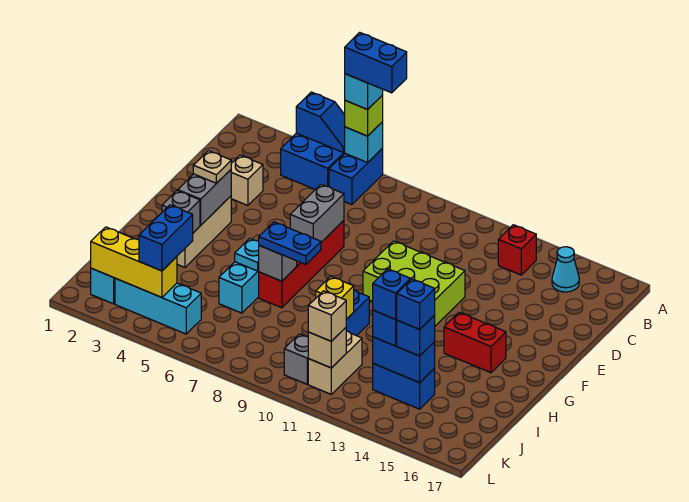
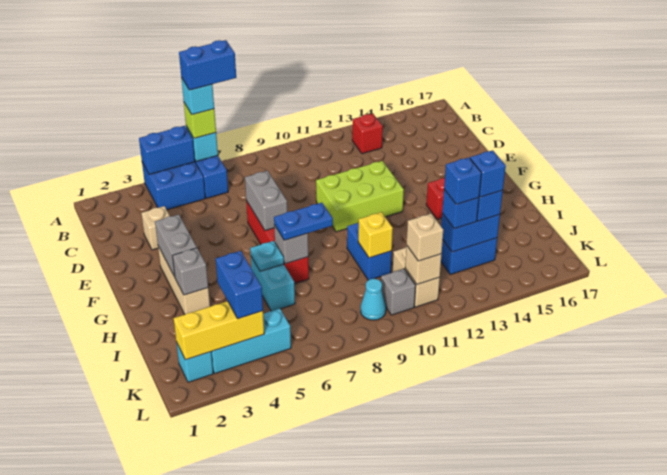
blue 1x2 slope [296,92,345,153] -> blue 1x2 brick [139,126,195,174]
cyan 1x1 cone [552,247,579,292] -> cyan 1x1 cone moved to [361,279,386,320]
tan 1x1 plate [193,151,231,183] -> none

